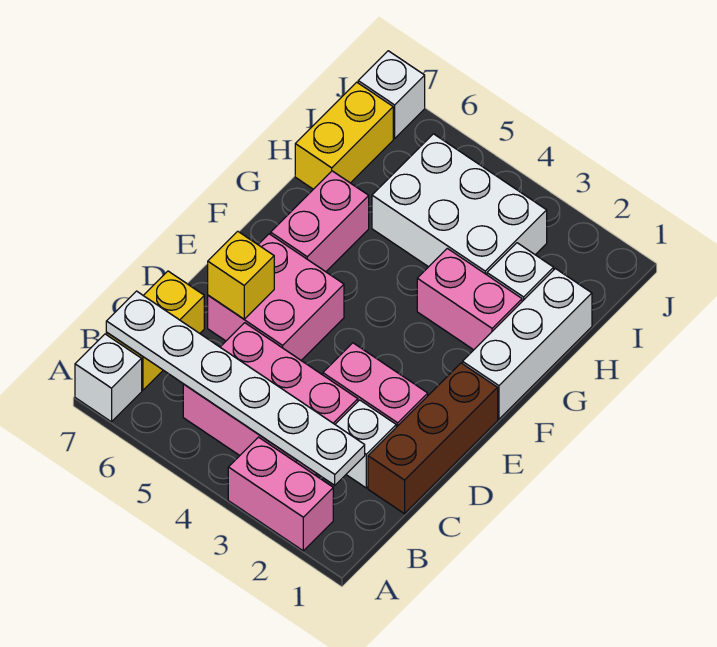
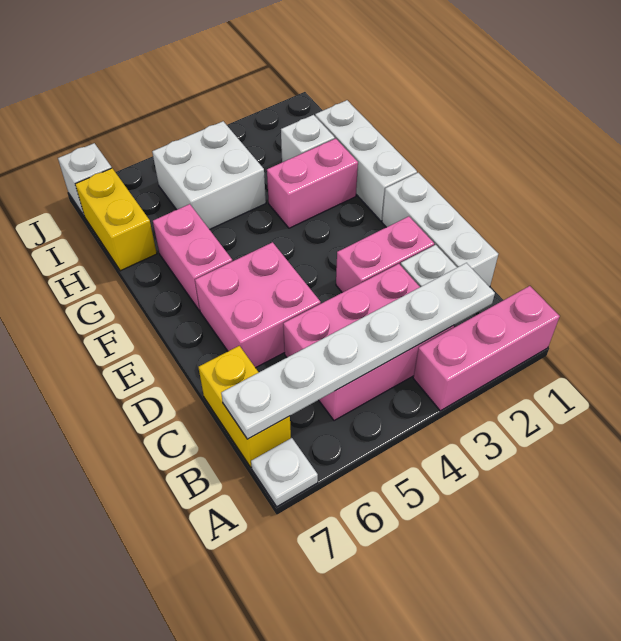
pink 1x2 brick [228,437,333,551] -> pink 1x3 brick [413,286,560,411]
white 1x1 brick [75,334,142,422] -> white 1x1 plate [251,438,318,507]
brown 1x3 brick [368,363,498,514] -> white 1x3 brick [382,173,498,287]
yellow 1x1 brick [208,231,274,319] -> none
white 2x3 brick [372,134,547,275] -> white 2x2 brick [152,121,266,230]

